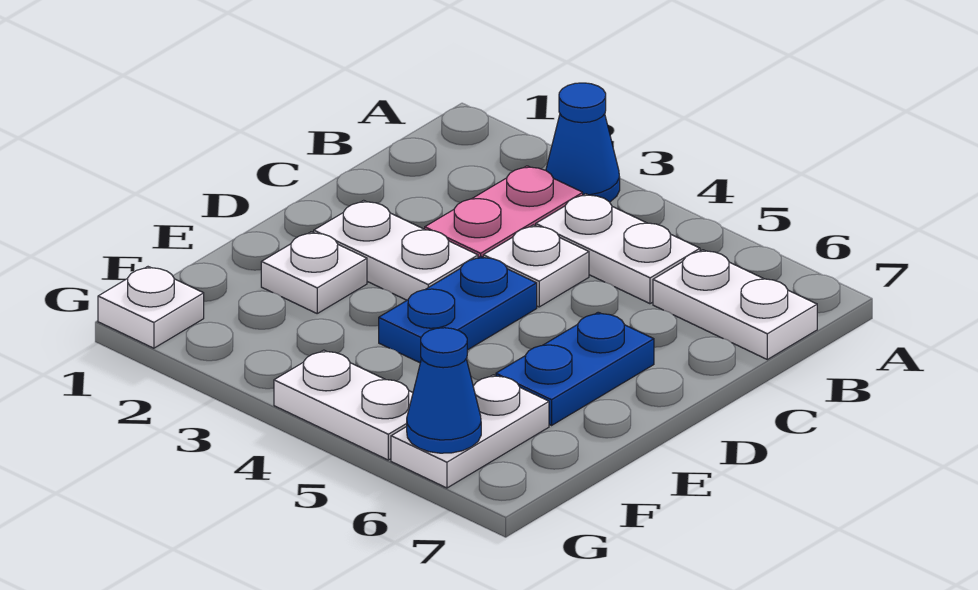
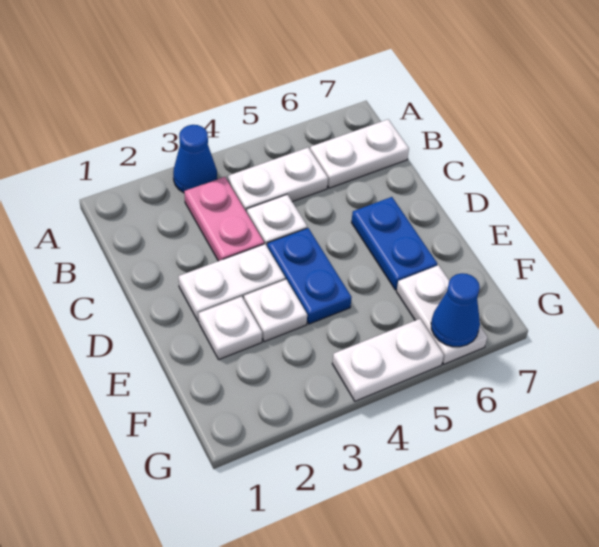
white 1x1 plate [98,267,204,348] -> white 1x1 plate moved to [244,279,307,342]

